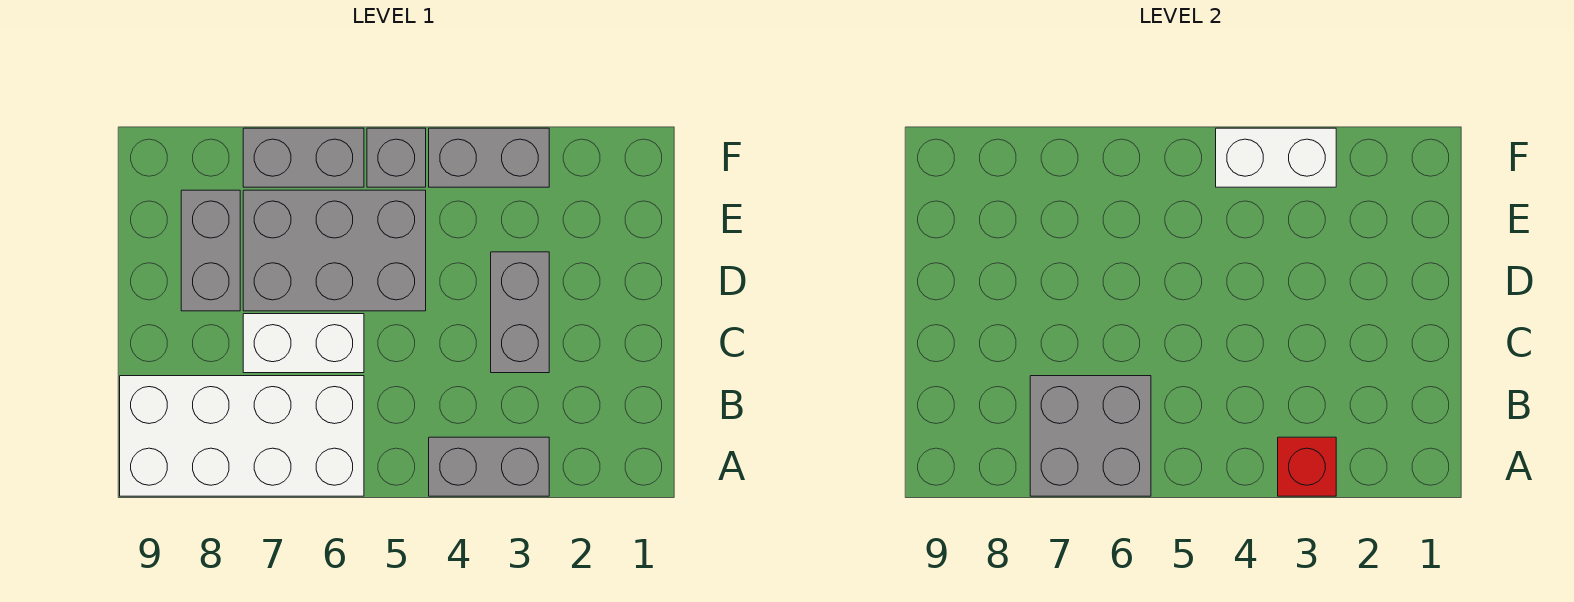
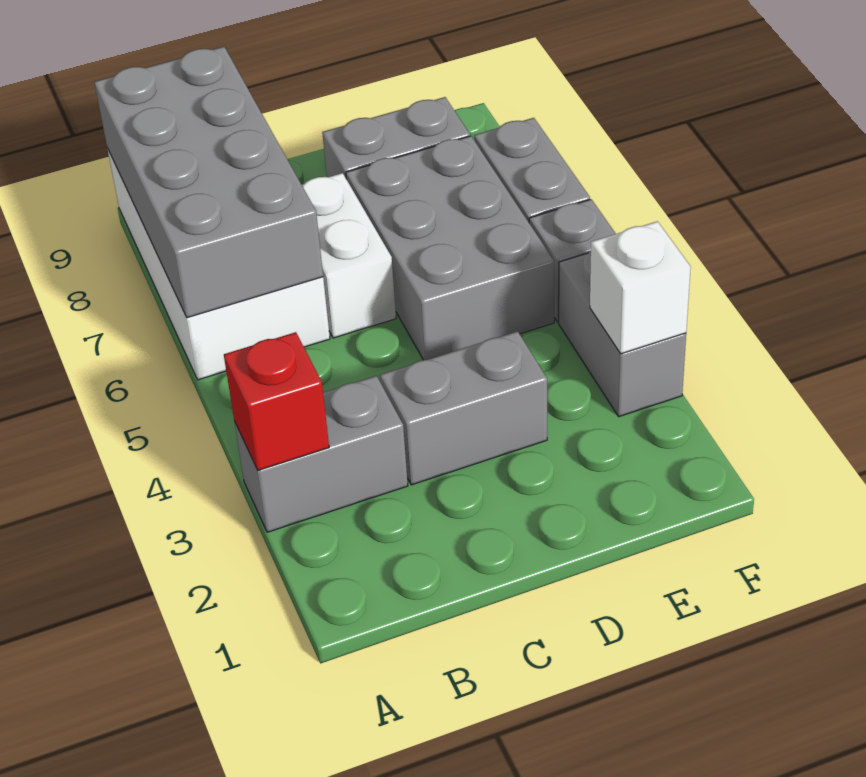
grey 1x2 brick [429,437,549,496] -> grey 1x2 brick turned to [234,376,408,532]
grey 2x2 brick [1030,376,1151,496] -> grey 2x4 brick [94,47,323,318]
white 1x2 brick [1216,128,1336,187] -> white 1x1 brick [590,221,691,354]

